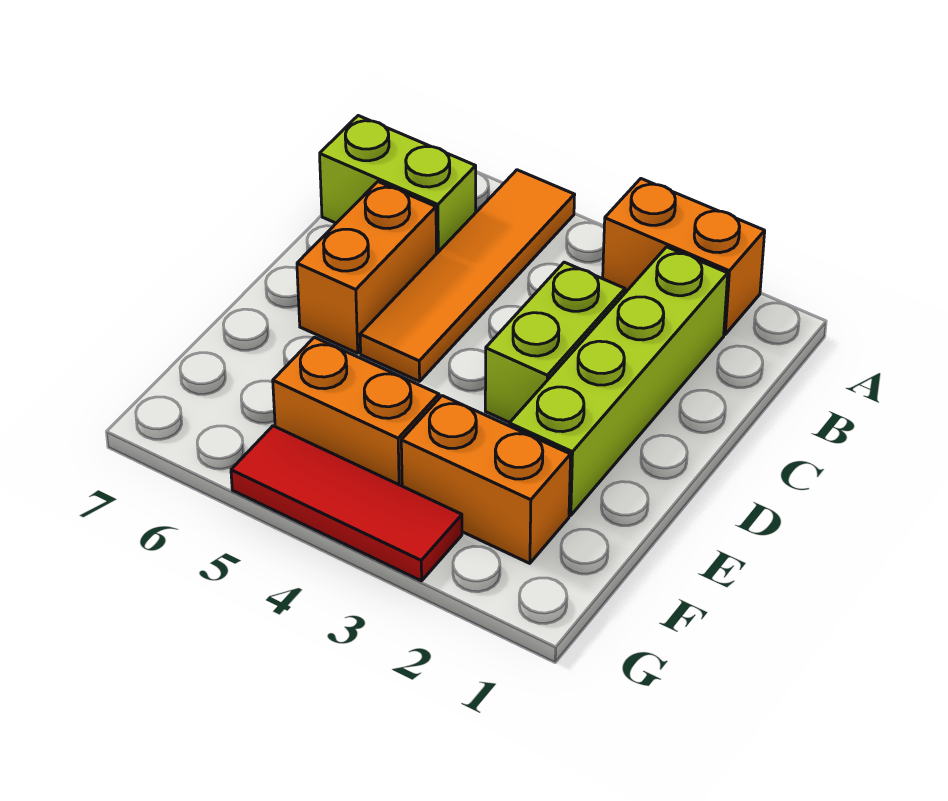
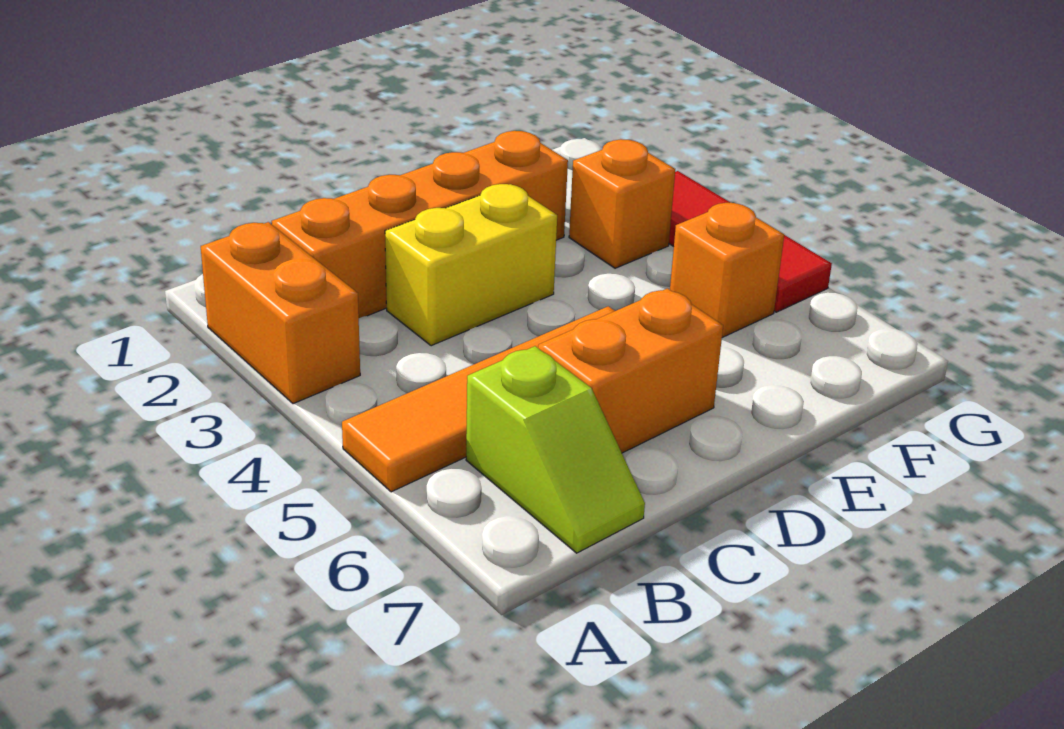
lime 1x4 brick [509,247,728,515] -> orange 1x4 brick [272,131,568,318]
lime 1x2 brick [320,116,476,254] -> lime 1x2 slope [466,346,645,553]
lime 1x2 brick [485,262,625,423] -> yellow 1x2 brick [385,184,557,346]
orange 1x2 brick [401,396,571,563] -> orange 1x1 brick [569,139,675,268]
orange 1x2 brick [273,337,439,486] -> orange 1x1 brick [670,202,784,338]

